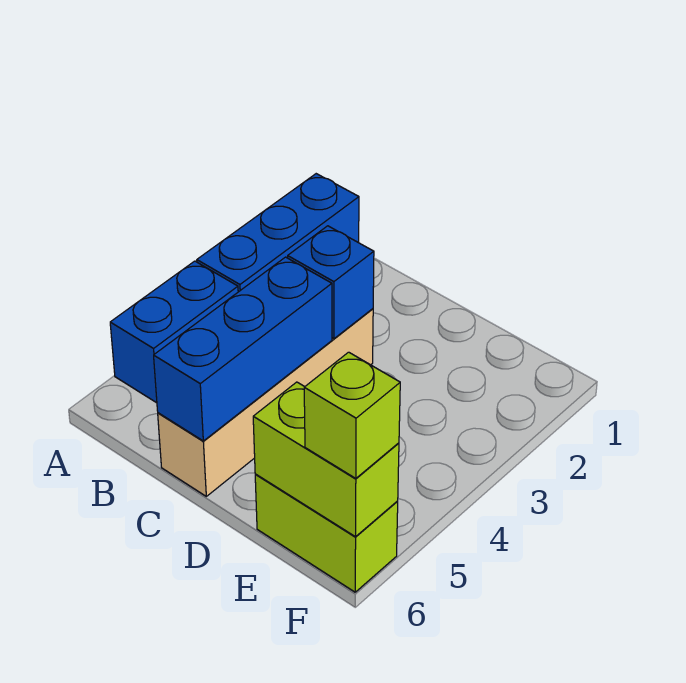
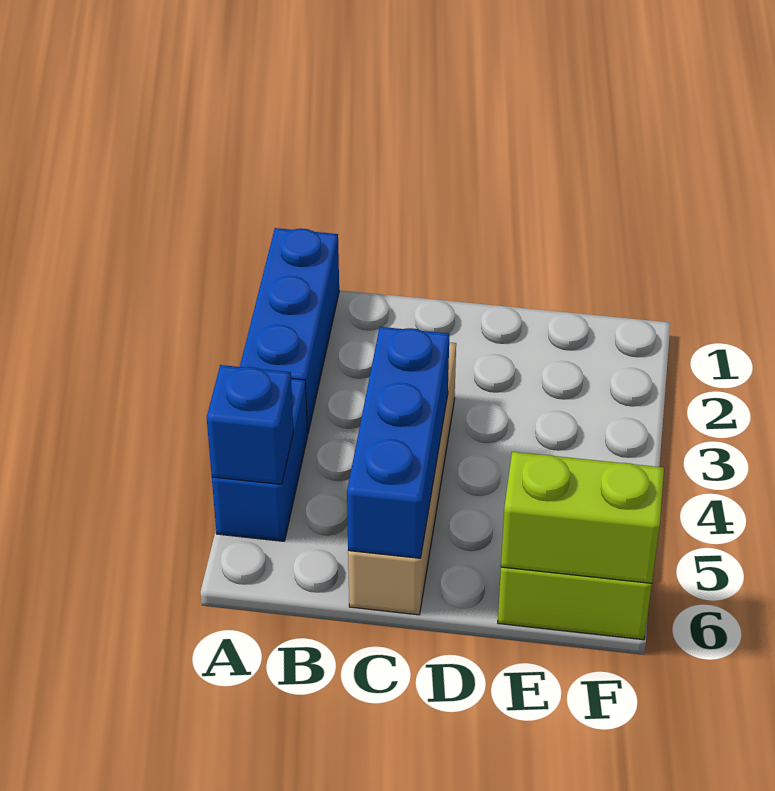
blue 1x1 brick [288,226,374,339] -> blue 1x1 brick moved to [207,365,293,484]
lime 1x1 brick [304,352,400,478] -> none

